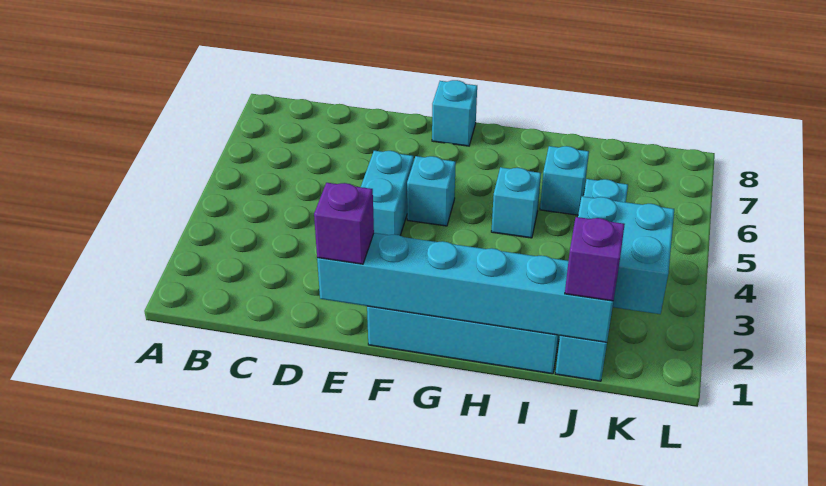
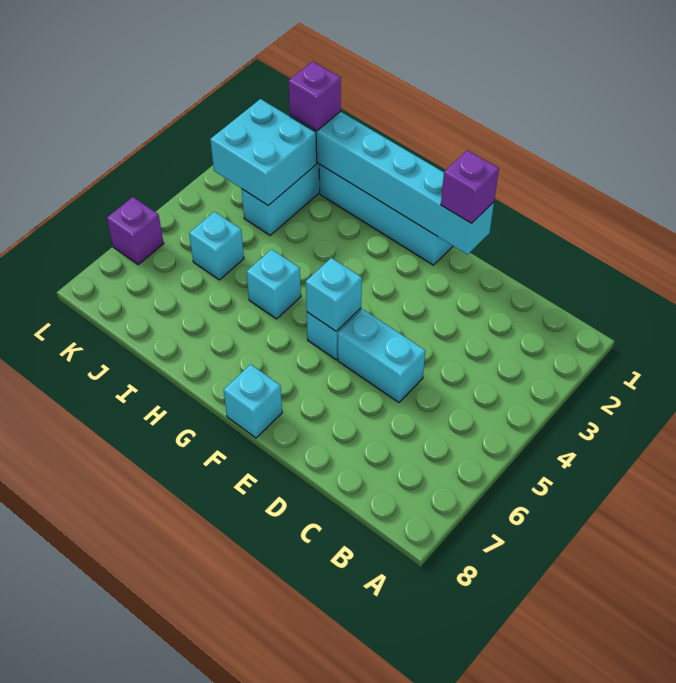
cyan 1x2 brick [361,151,414,235] -> cyan 1x2 brick turned to [338,309,425,403]
cyan 1x1 brick [540,146,589,215] -> cyan 1x1 brick moved to [306,258,362,331]
none -> purple 1x1 brick [107,197,164,265]

